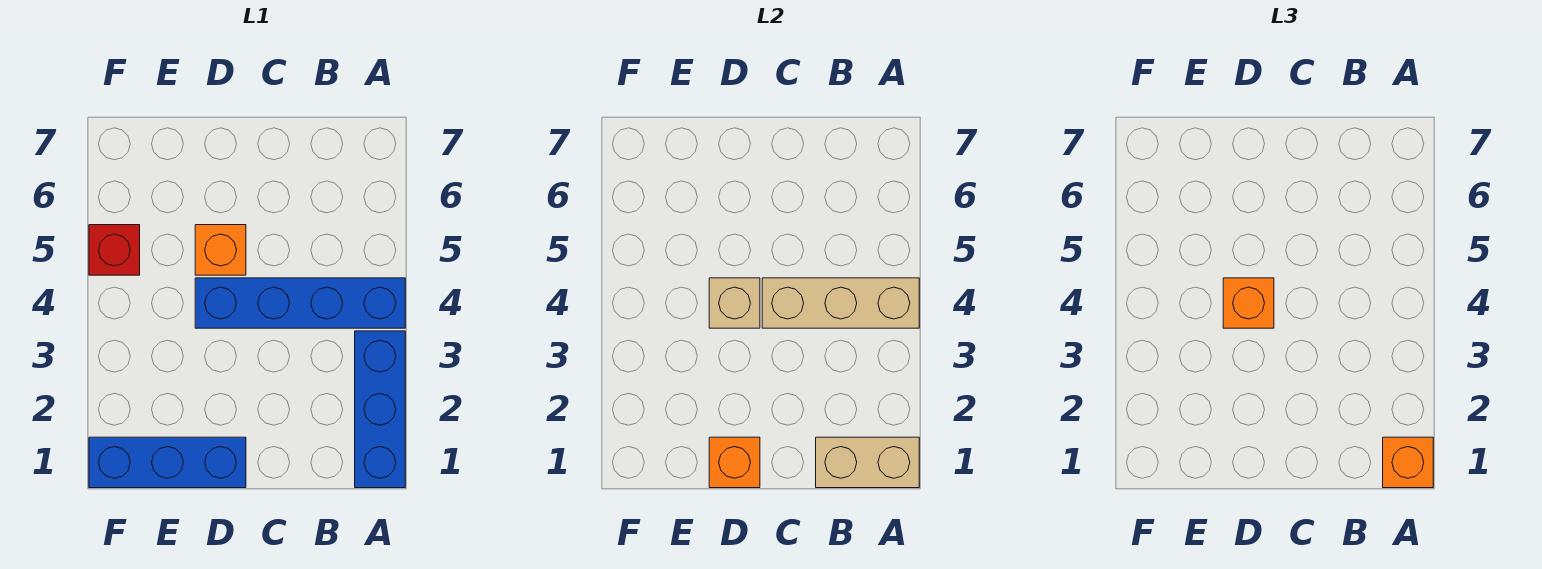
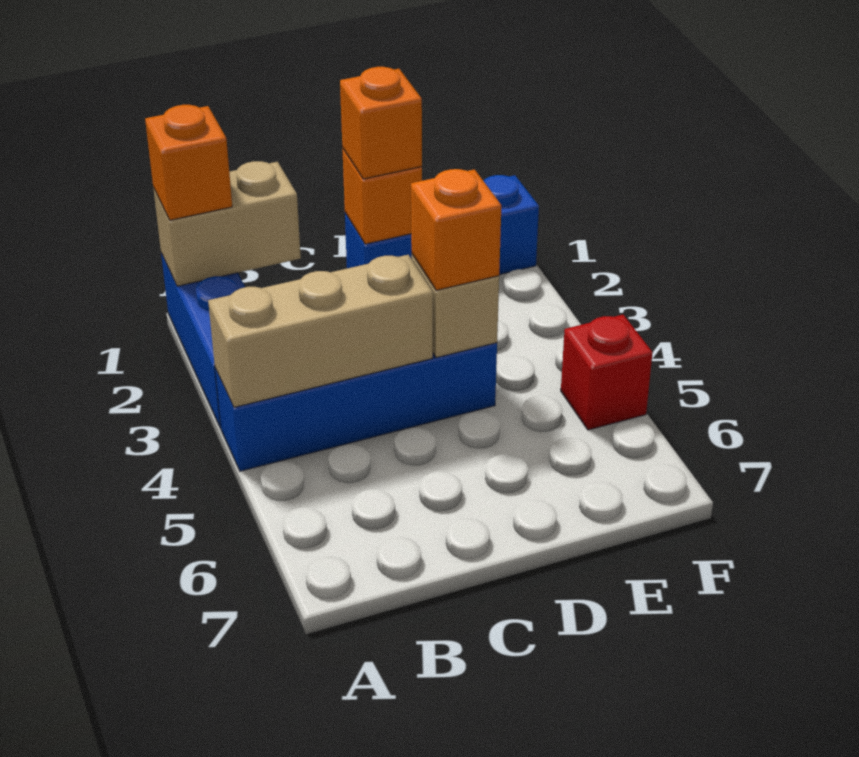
orange 1x1 brick [195,225,246,275] -> orange 1x1 brick moved to [340,67,422,179]

